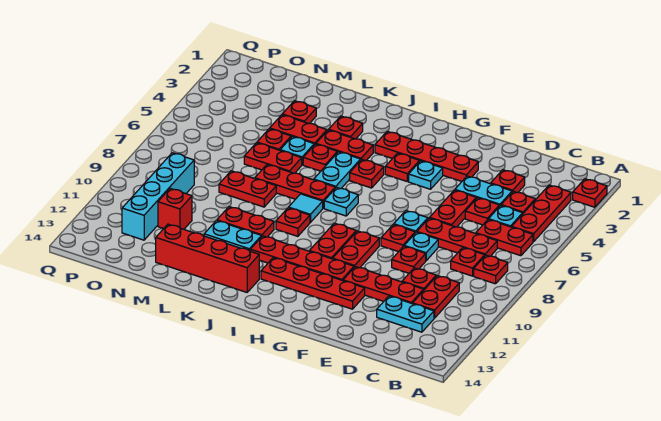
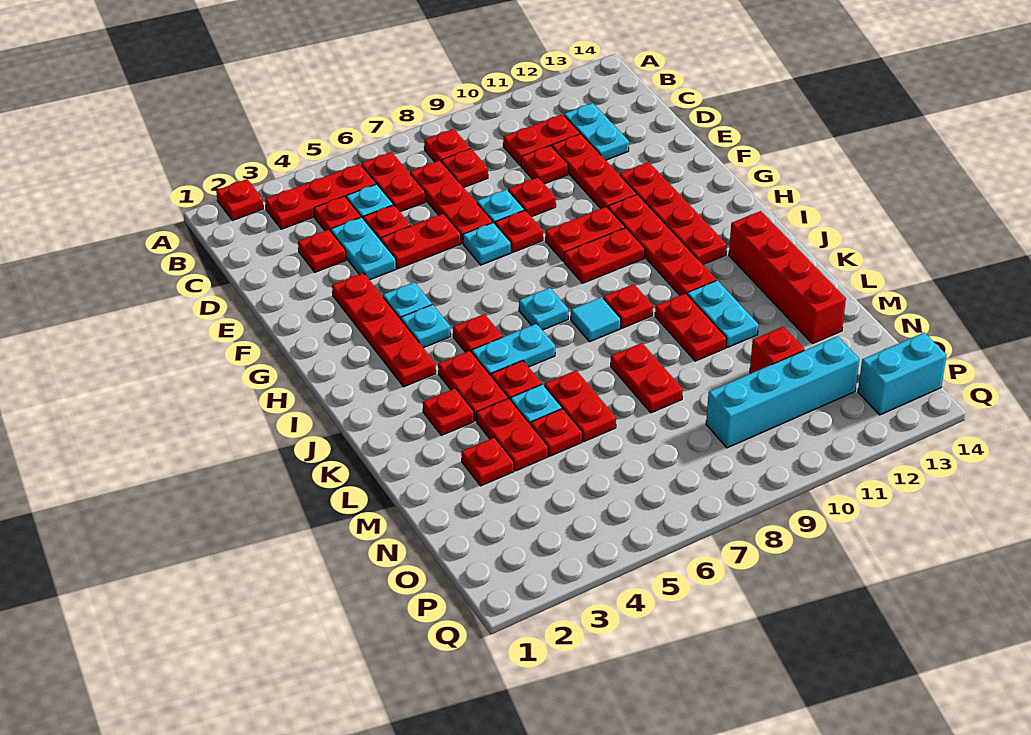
red 1x1 plate [385,153,420,181] -> cyan 1x1 plate [401,305,451,348]
red 1x3 plate [255,165,335,208] -> none
none -> cyan 1x2 brick [858,333,947,415]

